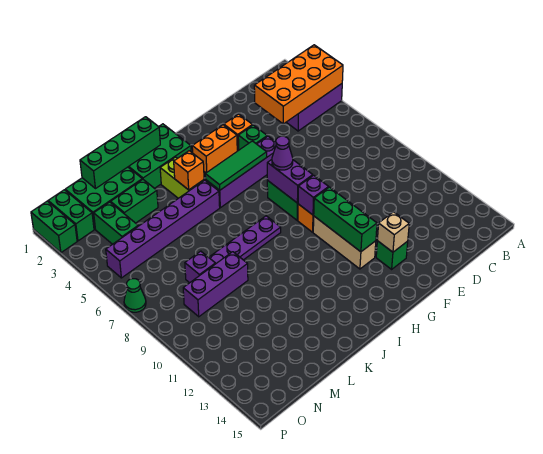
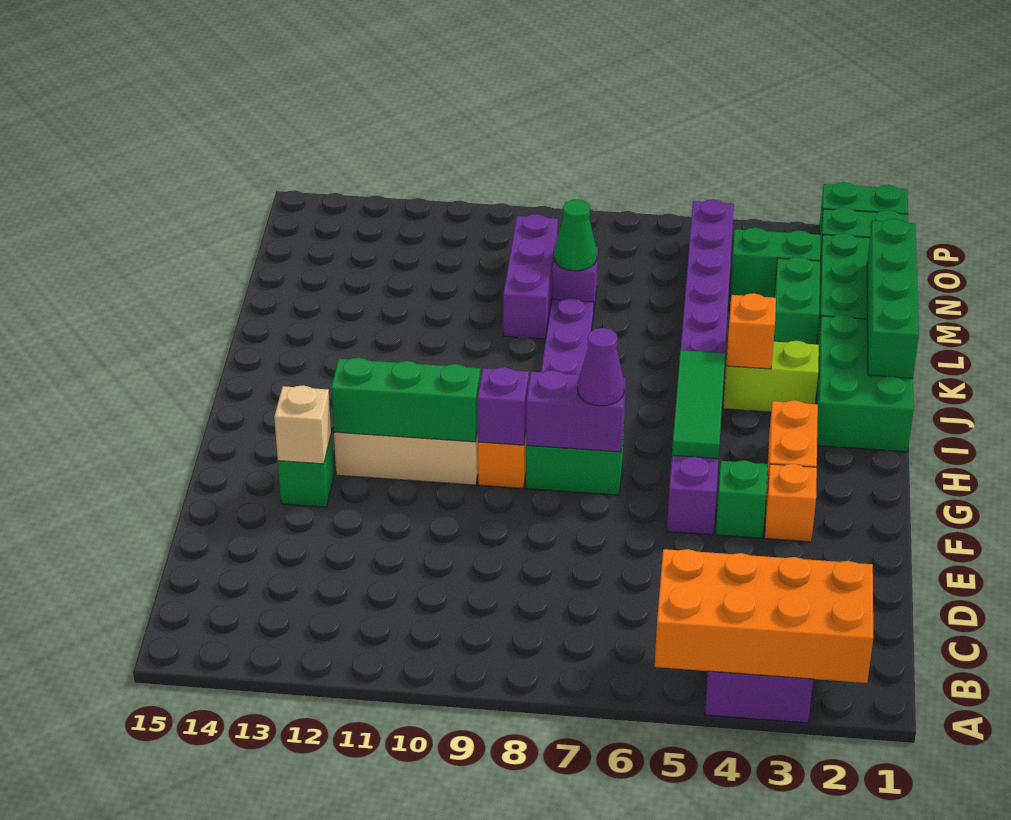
orange 2x4 brick [254,45,343,124] -> orange 2x4 brick turned to [655,549,873,683]
green 1x1 cone [124,279,146,312] -> green 1x1 cone moved to [554,200,597,271]

